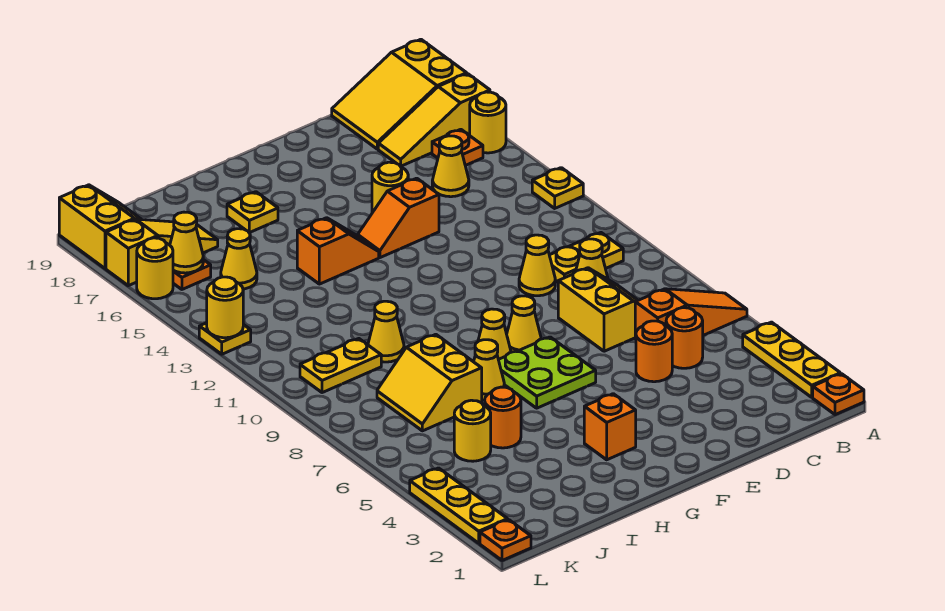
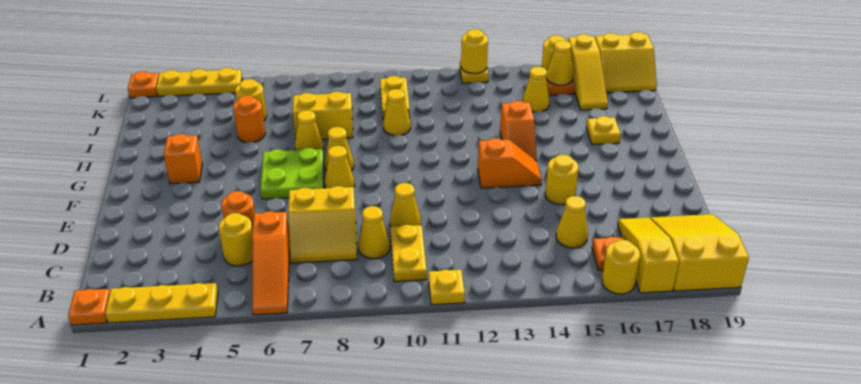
yellow 1x1 plate [532,168,583,208] -> yellow 1x1 plate moved to [429,270,465,305]
orange 1x1 round brick [666,308,703,368] -> yellow 1x1 round brick [219,213,253,266]
orange 1x2 slope [358,178,439,258] -> orange 1x2 slope turned to [478,138,542,188]

